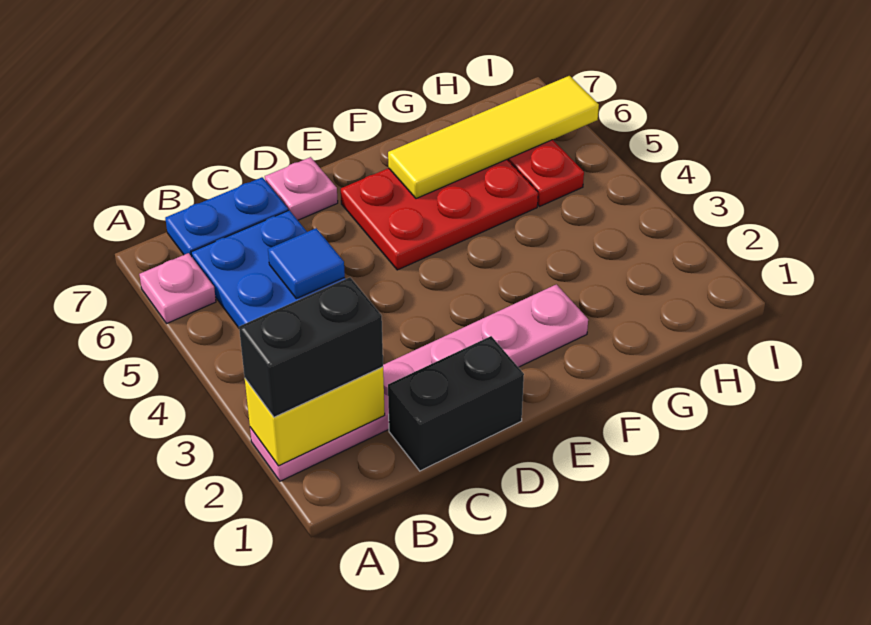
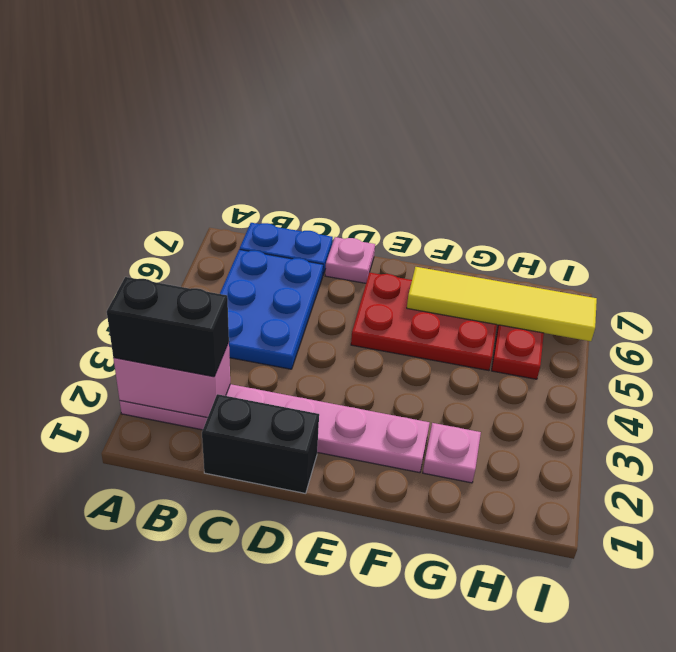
yellow 1x2 brick [245,367,385,466] -> pink 1x2 brick [113,343,230,418]
pink 1x1 plate [139,253,216,324] -> pink 1x1 plate moved to [423,423,481,483]
blue 1x1 tile [268,228,345,299] -> none

